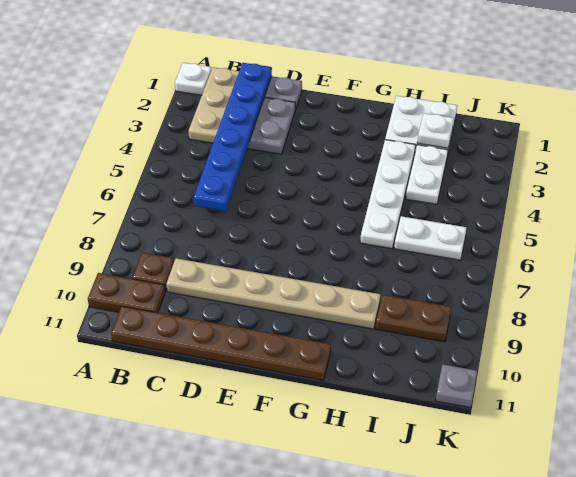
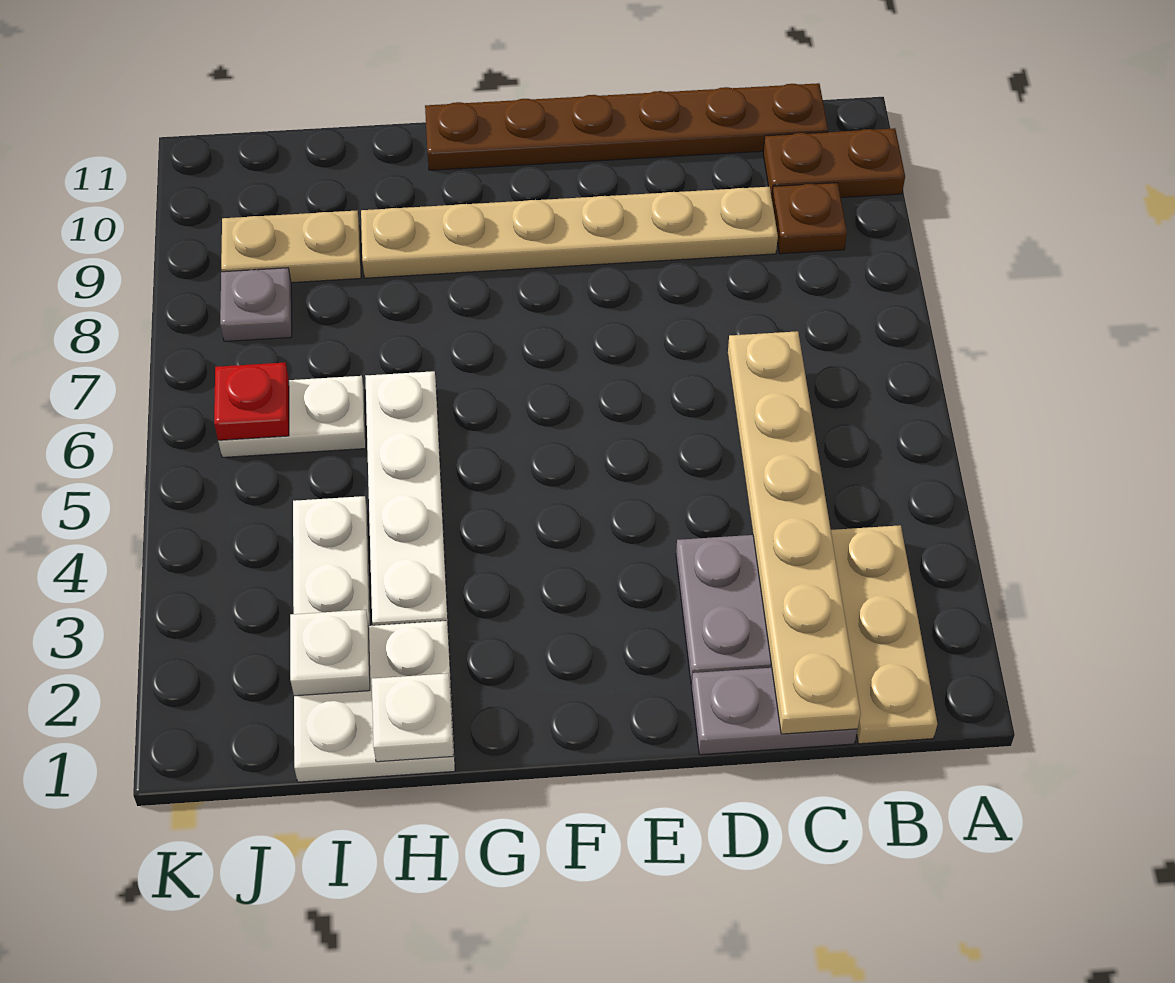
white 1x1 plate [175,63,211,95] -> white 1x1 plate moved to [372,673,454,762]
blue 1x6 plate [194,63,272,211] -> tan 1x6 plate [728,331,861,734]
brown 1x2 plate [376,295,451,342] -> tan 1x2 plate [221,211,361,283]
none -> red 1x1 plate [214,362,289,440]
grey 1x1 plate [436,364,477,408] -> grey 1x1 plate moved to [220,268,292,341]

